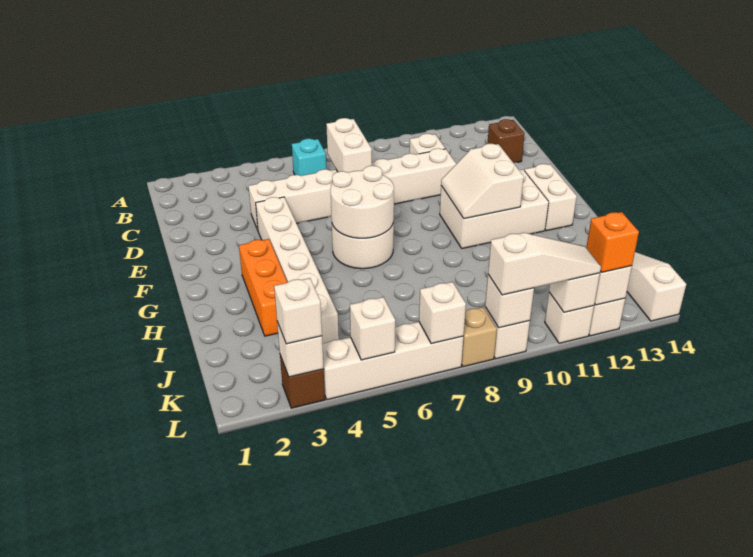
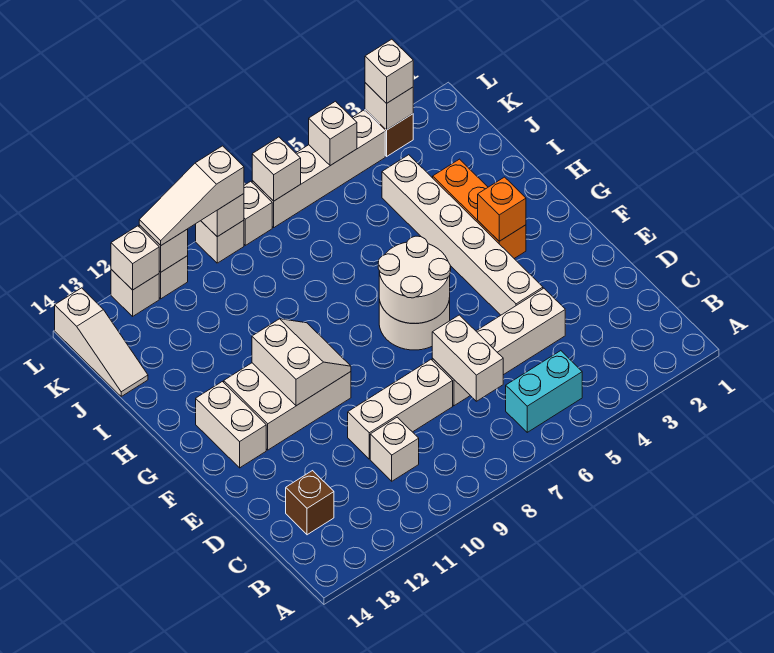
cyan 1x1 brick [292,139,326,176] -> cyan 1x2 brick [506,351,582,432]
tan 1x1 brick [461,307,497,367] -> white 1x1 brick [244,181,272,245]
orange 1x1 brick [586,212,639,272] -> orange 1x1 brick moved to [478,177,526,241]

